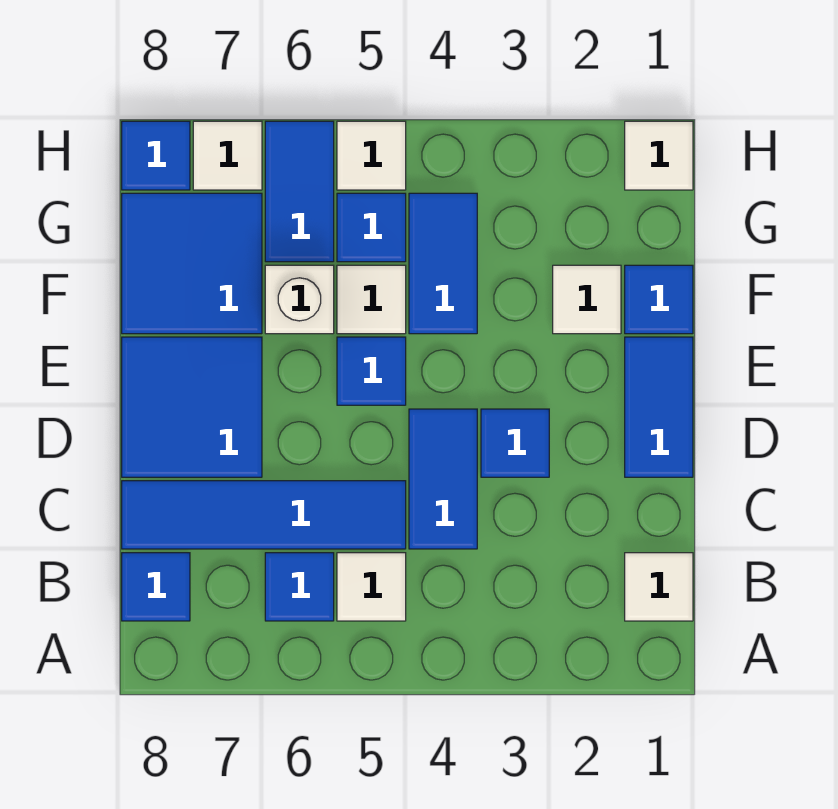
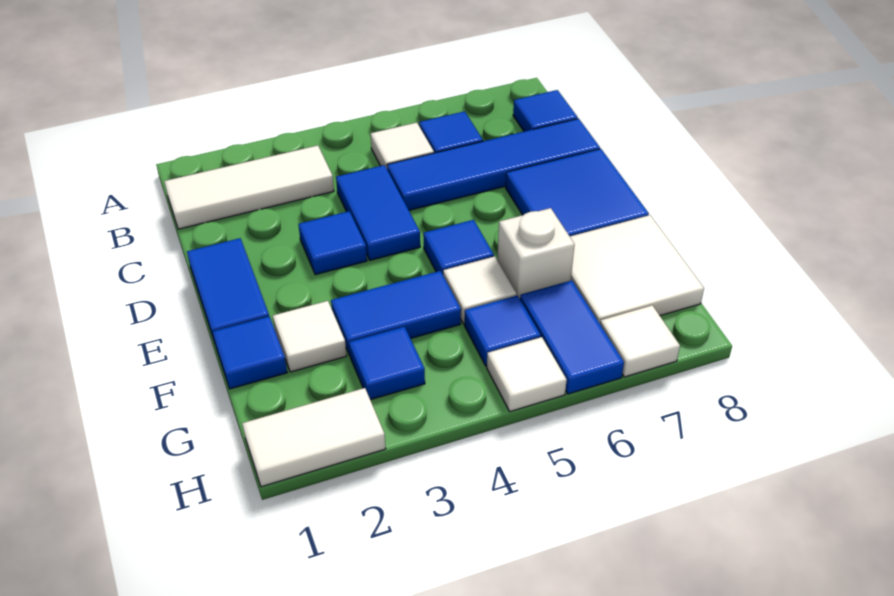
white 1x1 tile [625,553,693,621] -> white 1x3 tile [164,145,334,229]
blue 1x2 tile [409,193,477,334] -> blue 1x2 tile turned to [331,271,461,355]
blue 2x2 tile [122,193,262,334] -> white 2x2 tile [570,215,704,323]
white 1x1 tile [625,121,693,190] -> white 1x2 tile [242,388,386,487]
blue 1x1 tile [122,121,190,190] -> blue 1x1 tile moved to [349,327,425,400]

